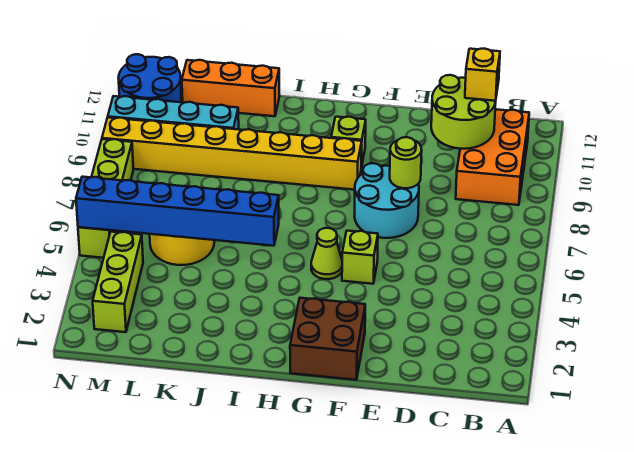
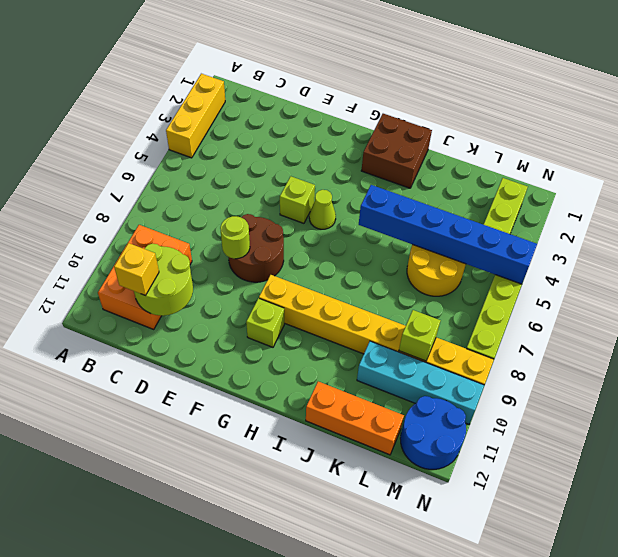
none -> yellow 1x3 brick [166,74,225,158]
cyan 2x2 round brick [355,163,419,238] -> brown 2x2 round brick [229,214,284,282]
brown 2x2 brick [290,298,365,380] -> brown 2x2 brick moved to [361,114,432,188]
none -> lime 1x1 brick [399,310,441,361]

